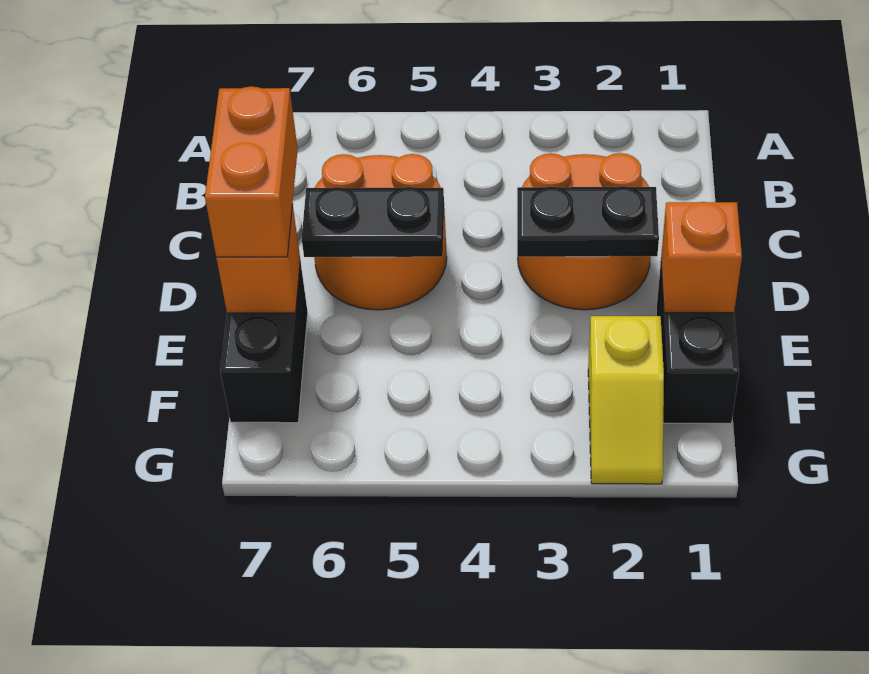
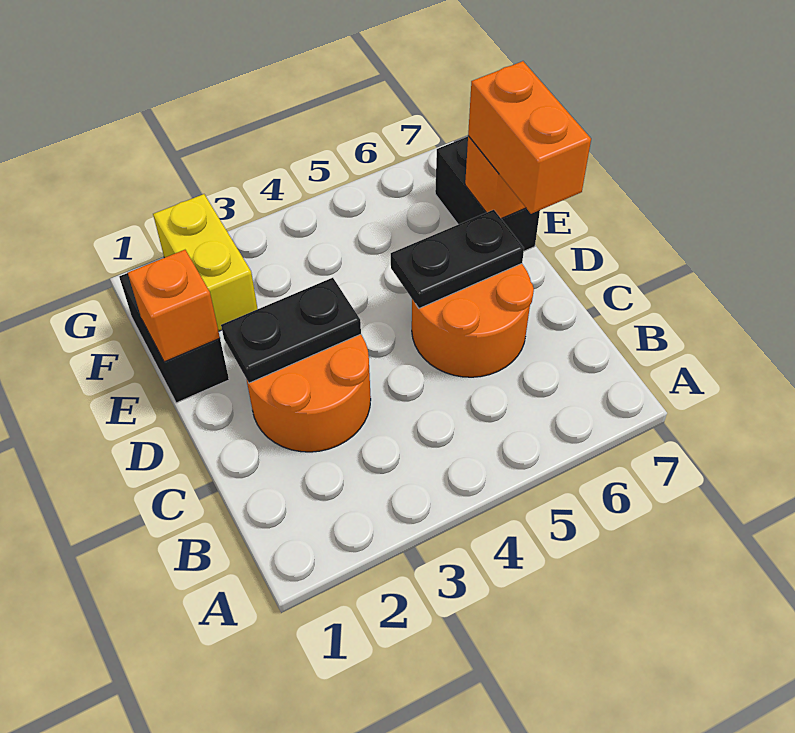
yellow 1x2 slope [588,316,664,484] -> yellow 1x2 brick [153,194,258,331]

